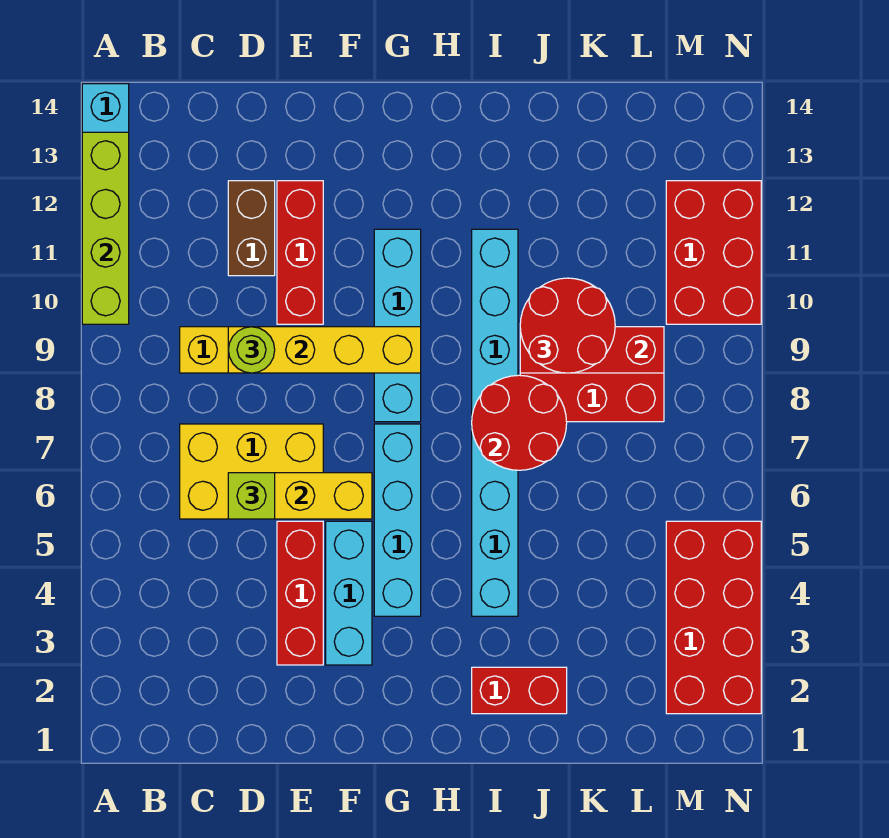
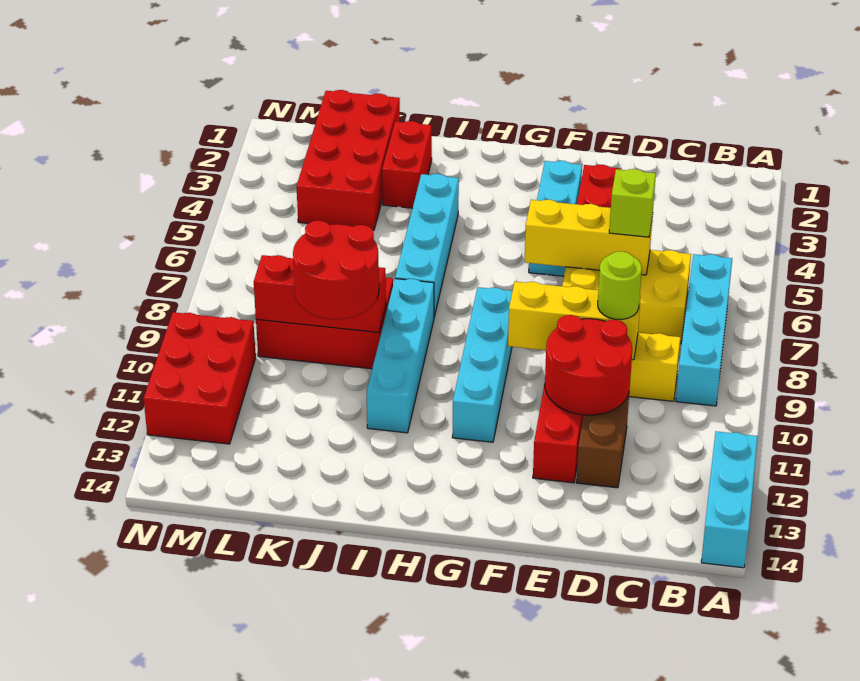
lime 1x4 brick [82,132,129,324] -> none
yellow 1x4 brick [228,327,421,373] -> yellow 1x3 brick [508,282,641,360]
cyan 1x4 brick [374,424,421,616] -> cyan 1x4 brick moved to [676,254,732,406]
red 1x2 brick [472,667,567,714] -> red 1x2 brick turned to [382,121,432,208]
red 2x2 round brick [472,375,567,470] -> red 2x2 round brick moved to [545,315,632,415]
red 2x4 brick [666,521,761,714] -> red 2x4 brick moved to [297,90,400,230]

